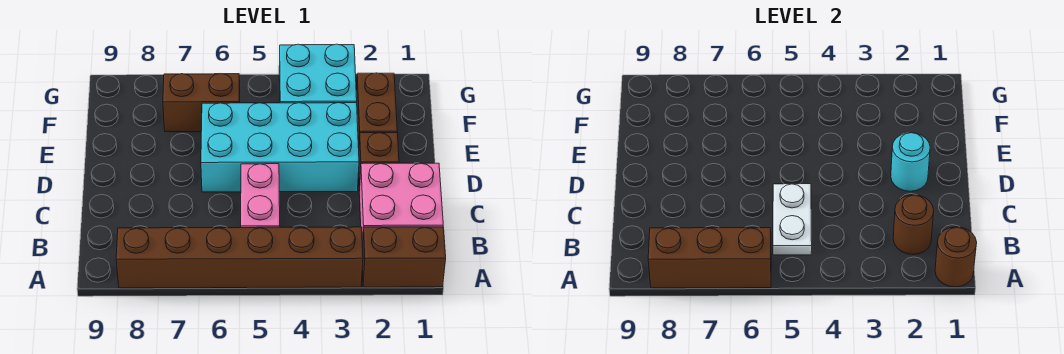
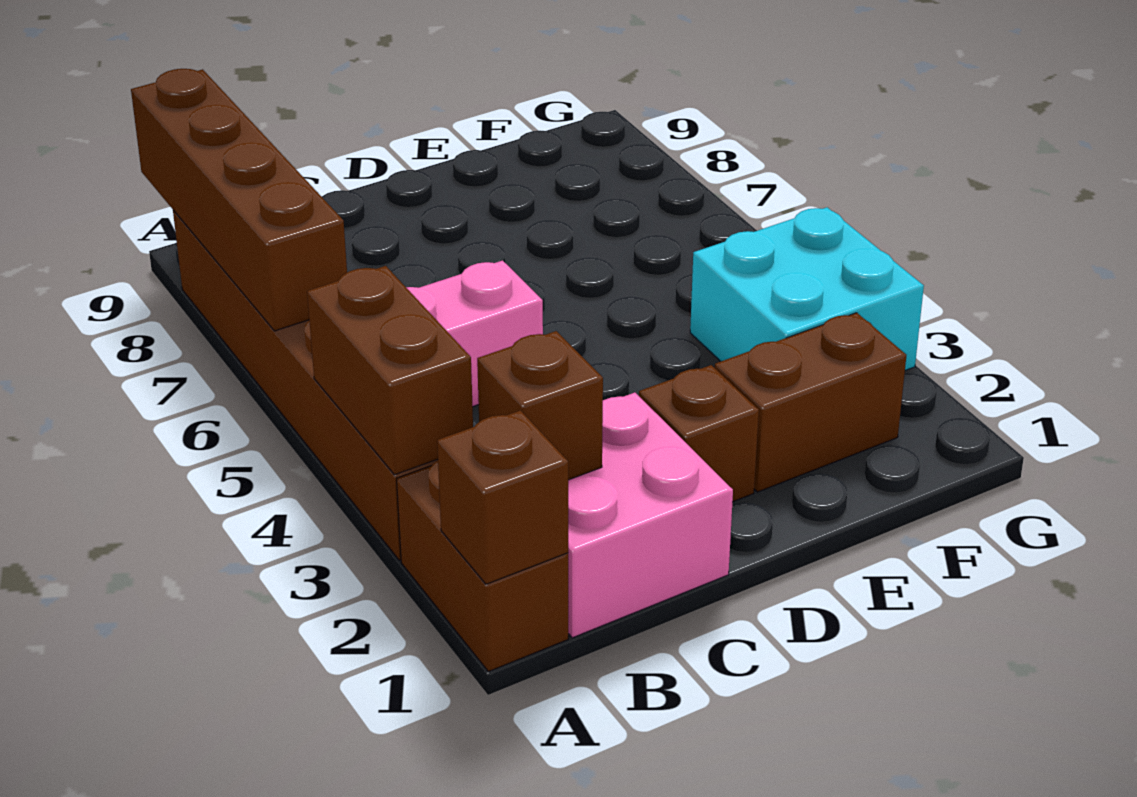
brown 1x1 round brick [935,227,977,287] -> brown 1x1 brick [437,410,568,584]
brown 1x3 brick [648,228,771,288] -> brown 1x4 brick [131,69,347,331]
brown 1x1 round brick [893,195,934,254] -> brown 1x1 brick [477,331,603,480]
white 1x2 plate [773,184,812,255] -> none
cyan 1x1 round brick [891,133,930,191] -> none
cyan 2x4 brick [201,103,359,192] -> none
brown 1x2 brick [163,74,240,132] -> brown 1x2 brick moved to [307,266,473,475]

